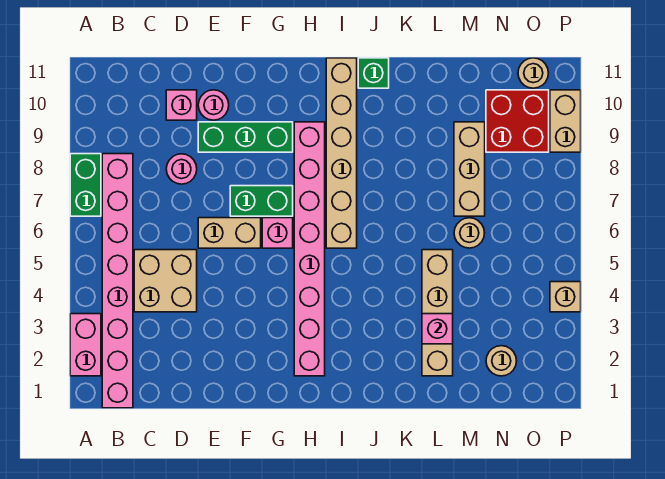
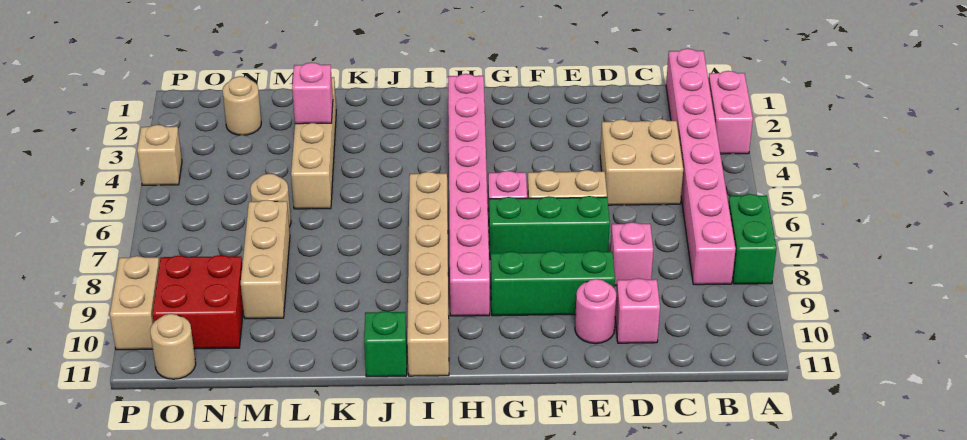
pink 1x1 round brick [166,154,197,184] -> pink 1x1 brick [610,222,653,286]
green 1x2 brick [230,186,293,216] -> green 1x3 brick [489,196,610,260]

